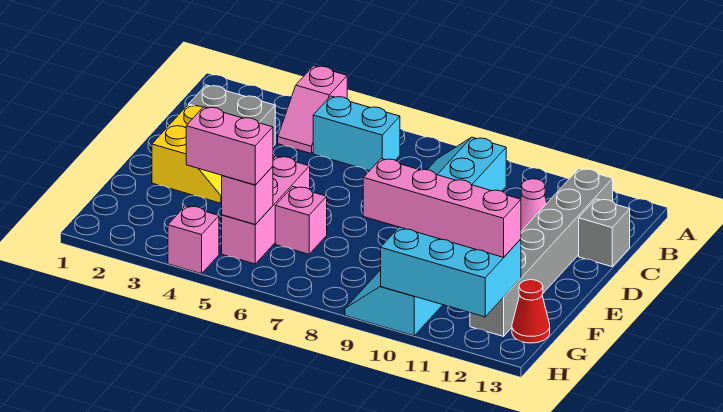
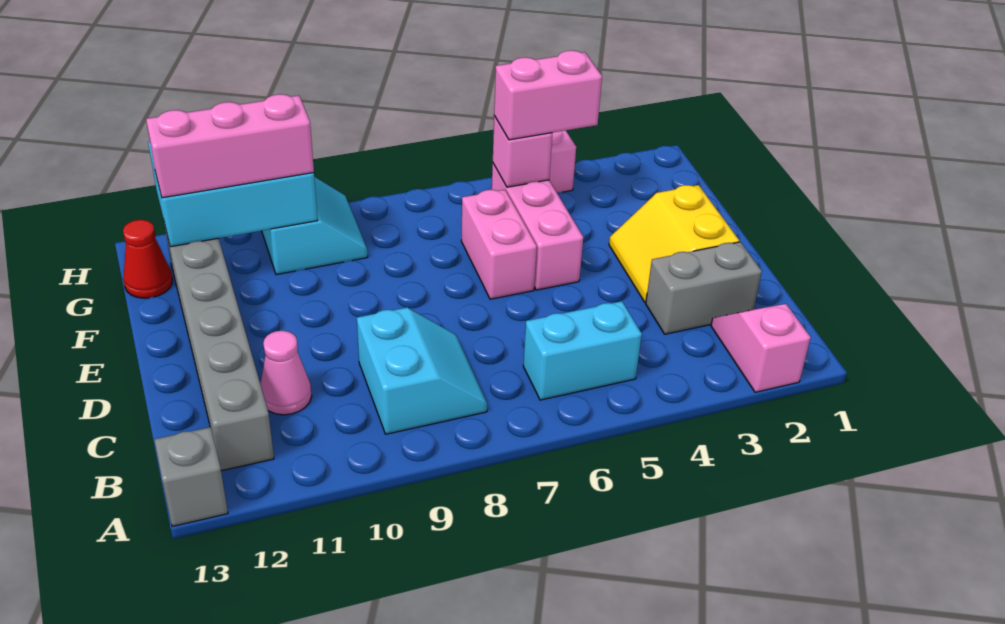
pink 1x2 slope [278,66,347,154] -> pink 1x2 slope moved to [711,304,811,392]
grey 1x1 brick [579,199,630,267] -> grey 1x1 brick moved to [154,427,228,526]
pink 1x1 brick [275,187,327,254] -> pink 1x2 brick [461,190,537,299]
pink 1x4 brick [363,159,521,257] -> pink 1x3 brick [146,94,314,198]

